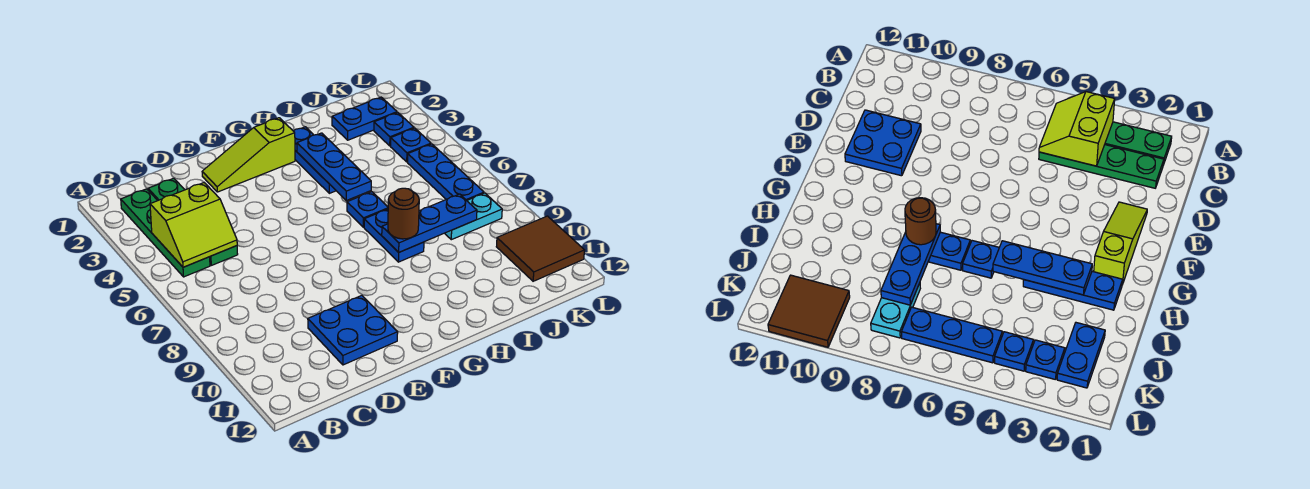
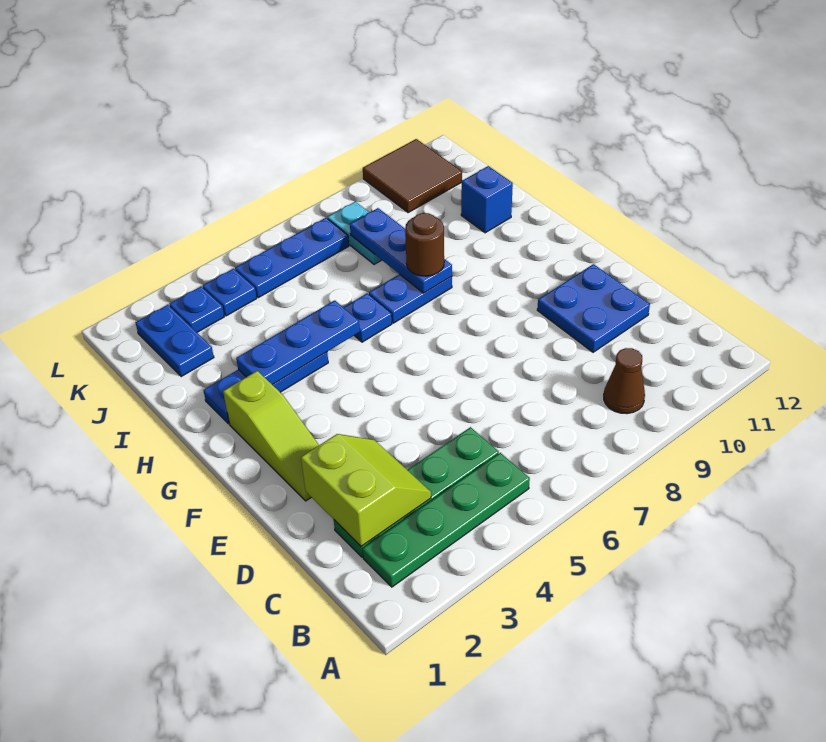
lime 2x2 slope [150,183,237,267] -> lime 2x2 slope moved to [301,434,431,546]
none -> brown 1x1 cone [604,348,645,414]
none -> blue 1x1 brick [461,166,513,233]

